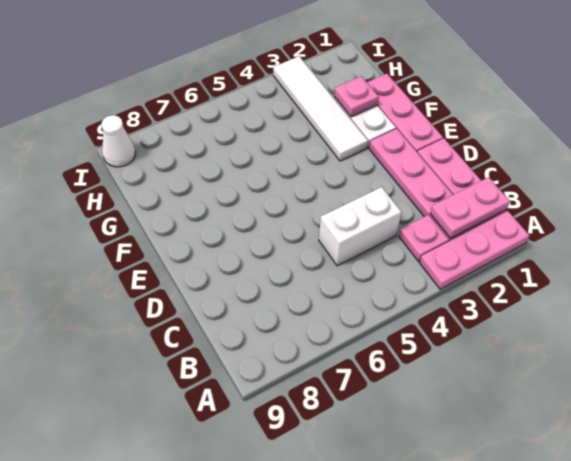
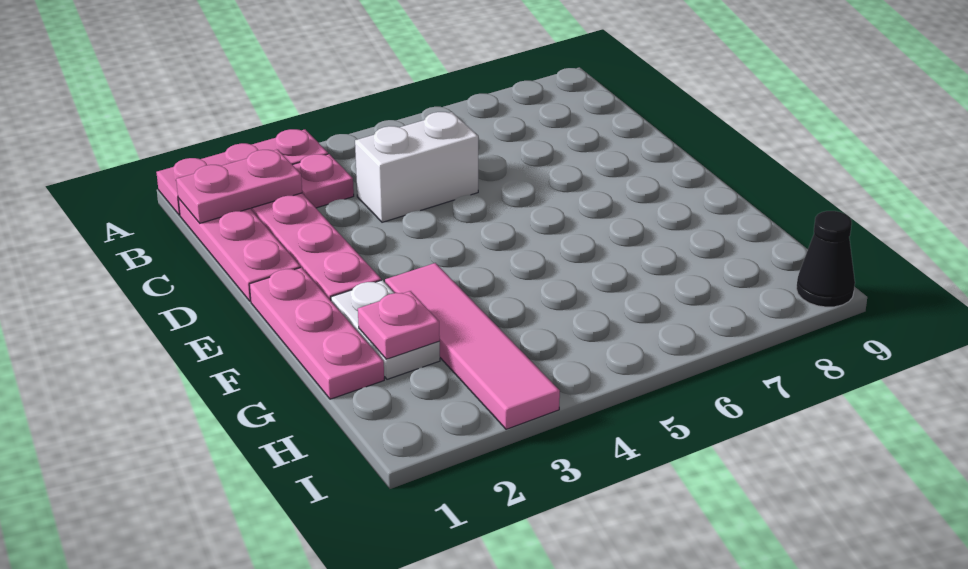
white 1x4 tile [273,56,368,161] -> pink 1x4 tile [385,263,560,429]
white 1x1 cone [101,115,136,167] -> black 1x1 cone [796,211,855,307]

